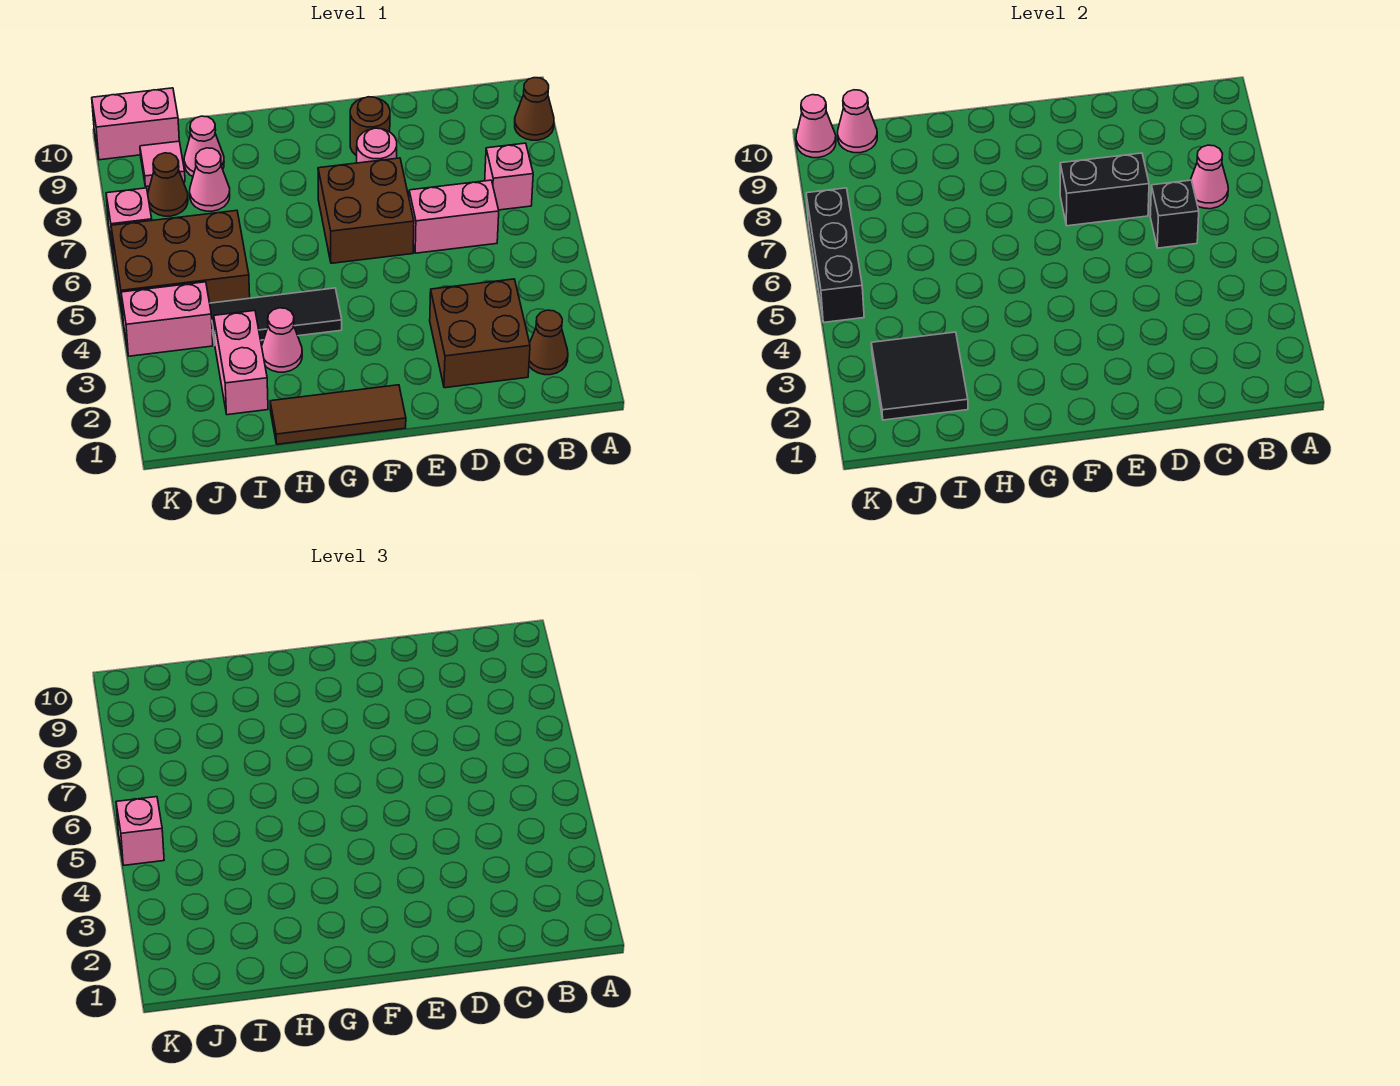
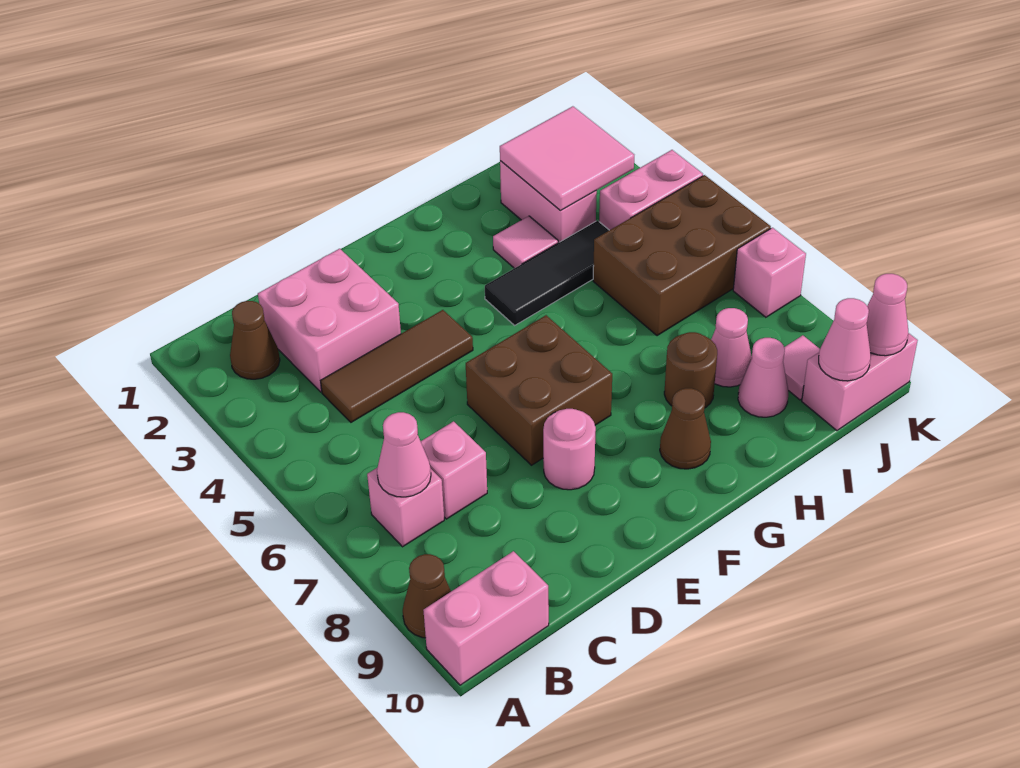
brown 2x2 brick [430,279,530,388] -> pink 2x2 brick [258,249,401,392]
pink 1x2 brick [409,180,499,253] -> pink 1x2 brick moved to [423,551,549,685]
black 1x1 brick [1150,180,1199,248] -> none
black 1x2 brick [1060,153,1149,226] -> none
brown 1x1 round brick [350,97,390,156] -> brown 1x1 round brick moved to [664,332,717,408]
brown 1x3 tile [270,385,406,444] -> brown 1x3 tile moved to [321,310,473,422]
pink 1x1 cone [262,308,302,372] -> pink 1x1 tile [493,216,558,268]
black 2x2 tile [871,332,968,420] -> pink 2x2 tile [500,106,634,210]
brown 1x1 cone [148,153,188,216] -> brown 1x1 cone moved to [660,388,711,469]
black 1x3 brick [806,188,864,322] -> none
pink 1x1 brick [116,797,164,865] -> pink 1x1 brick moved to [421,421,487,519]

